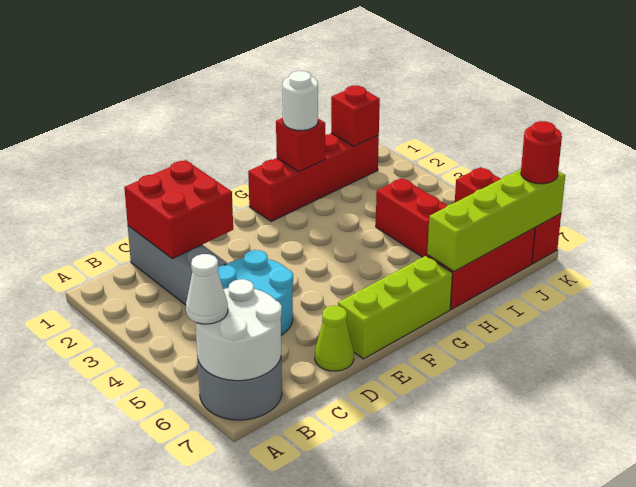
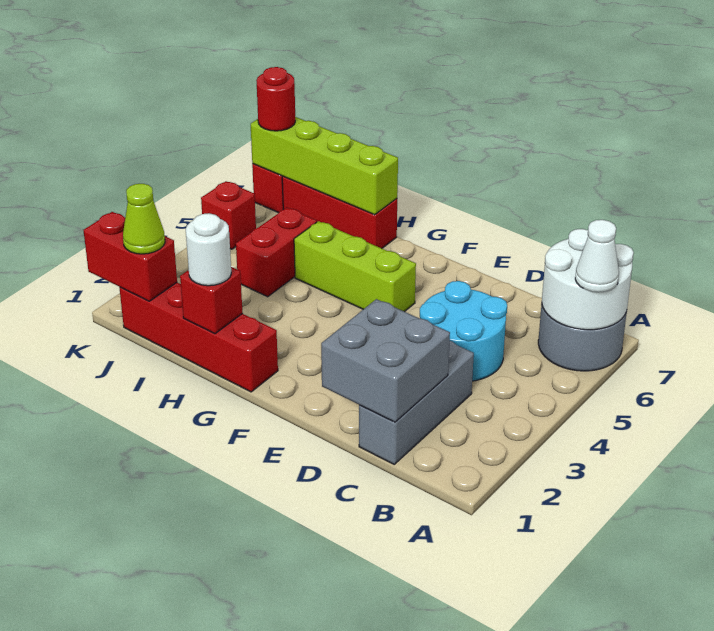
red 2x2 brick [124,160,233,259] -> grey 2x2 brick [321,299,450,422]
lime 1x1 cone [315,306,354,371] -> lime 1x1 cone moved to [123,184,165,254]
lime 1x3 brick [338,256,452,359] -> lime 1x3 brick moved to [294,221,416,312]
red 1x1 brick [331,85,380,146] -> red 1x2 brick [83,212,177,301]

